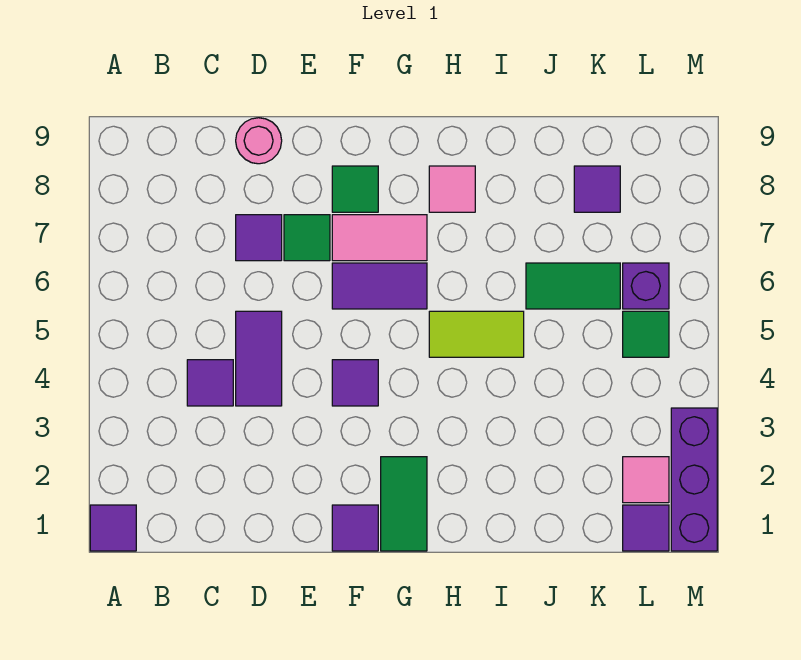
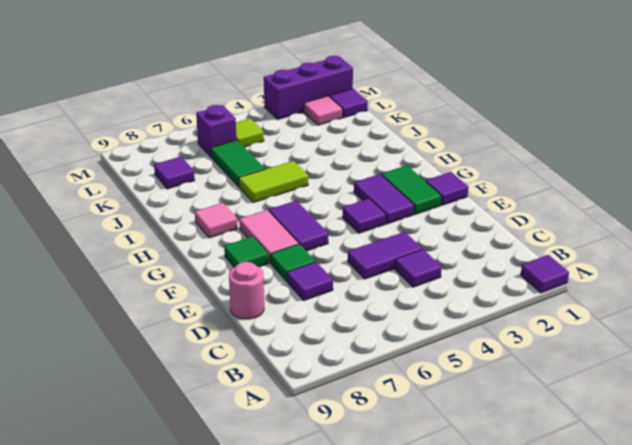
none -> purple 1x2 tile [354,174,414,224]
green 1x2 tile [381,457,427,551] -> green 1x2 tile turned to [381,165,441,214]
lime 1x2 tile [429,311,524,357] -> lime 1x2 tile turned to [239,161,308,203]
green 1x1 tile [623,311,669,357] -> lime 1x1 tile [236,118,264,147]

